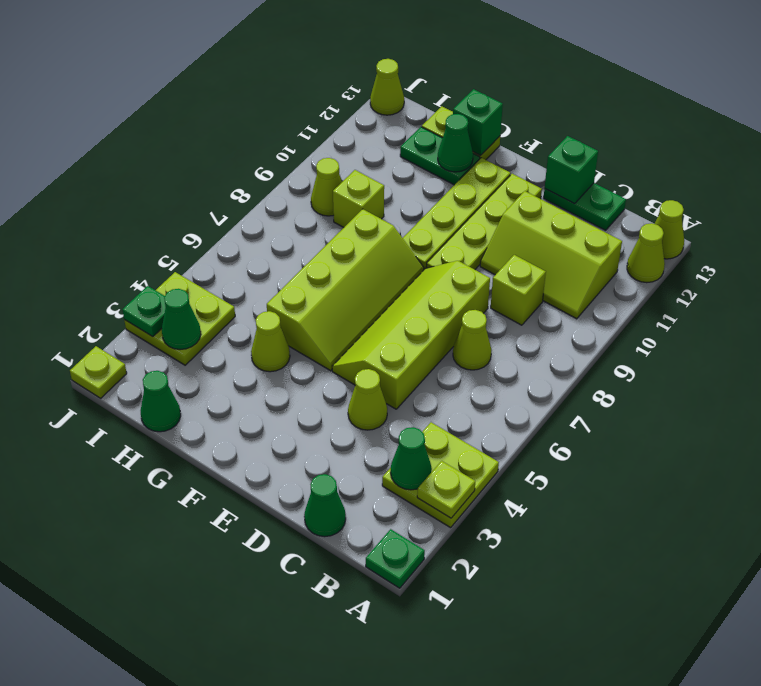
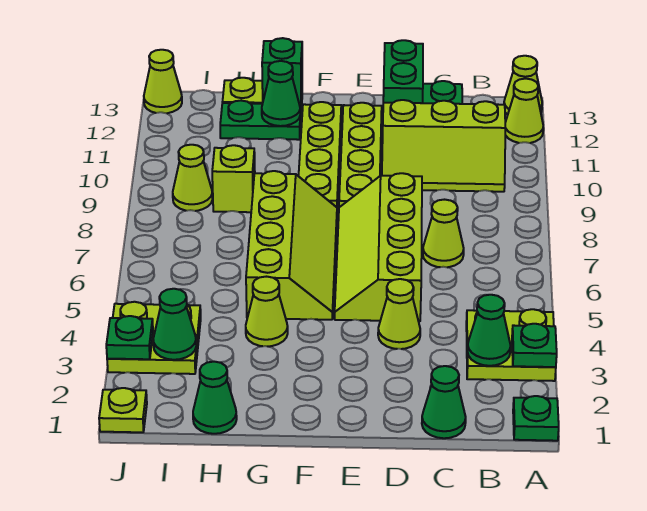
lime 1x1 plate [417,461,475,518] -> green 1x1 plate [512,324,557,367]
lime 1x1 brick [491,255,546,325] -> none
green 1x1 brick [545,136,598,204] -> green 1x2 brick [383,40,423,103]

